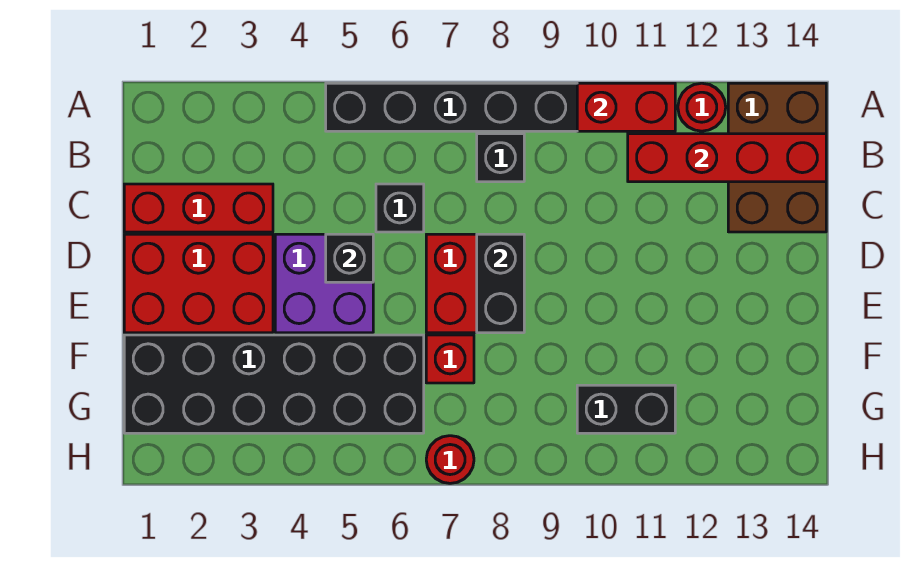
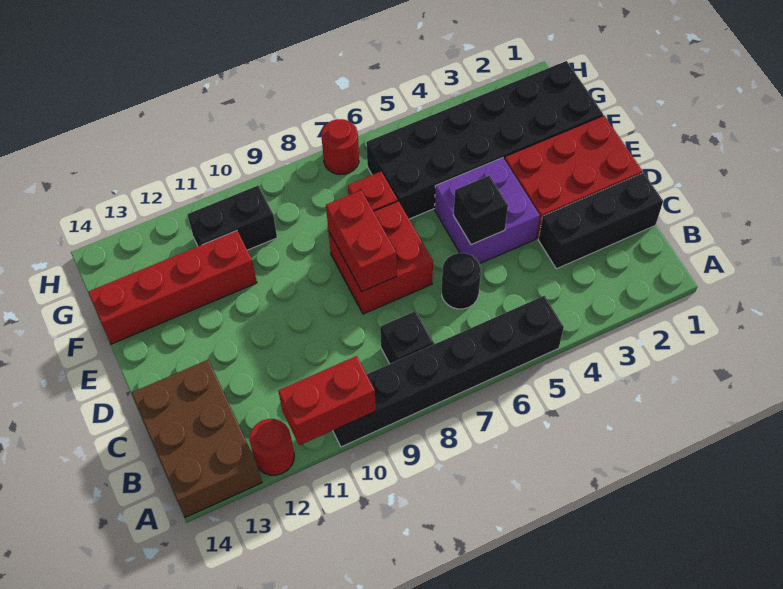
red 1x4 brick [628,134,826,182] -> red 1x4 brick moved to [88,231,257,344]
red 1x3 brick [124,184,273,232] -> black 1x3 brick [538,173,663,269]
black 1x1 brick [376,184,424,232] -> black 1x1 round brick [442,253,481,309]
black 1x2 brick [477,234,524,333] -> red 1x2 brick [326,190,397,291]

